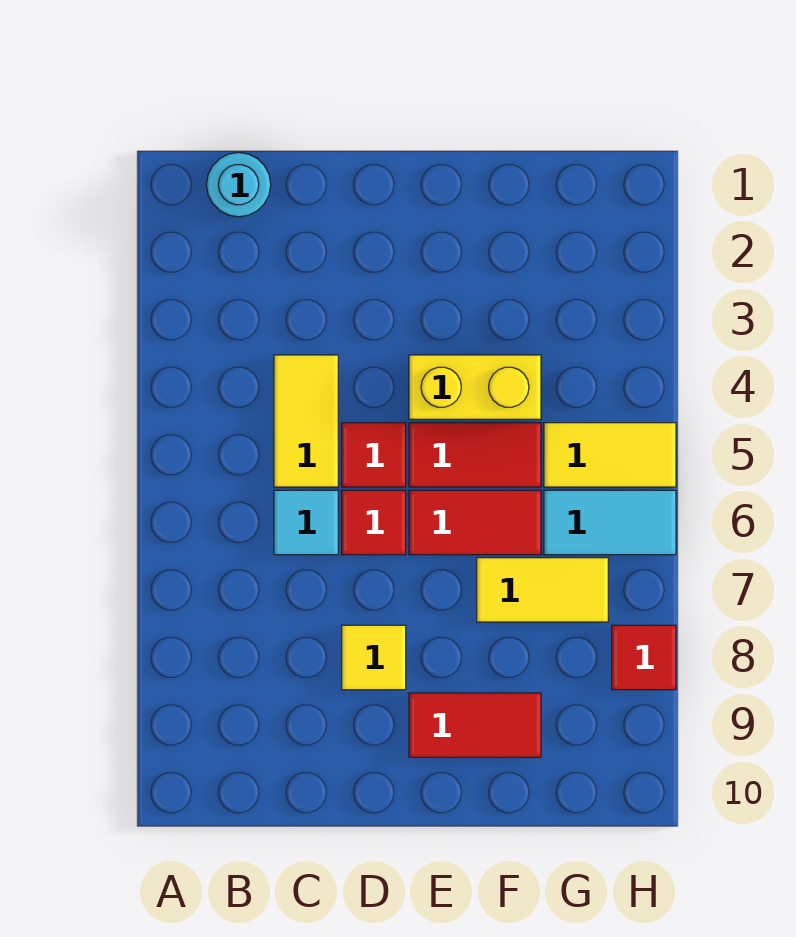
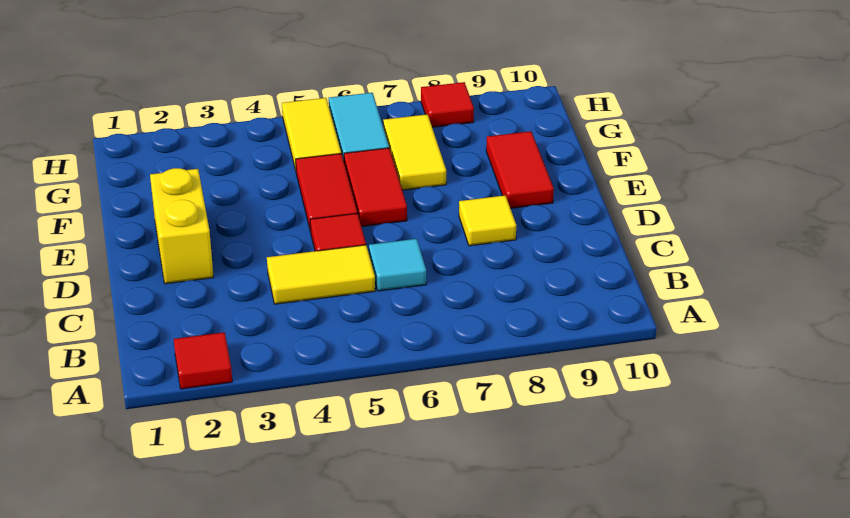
cyan 1x1 round brick [206,153,271,217] -> none
red 1x1 tile [342,490,406,555] -> red 1x1 tile moved to [174,332,232,389]
yellow 1x2 brick [409,355,541,419] -> yellow 1x2 brick moved to [150,168,213,284]

